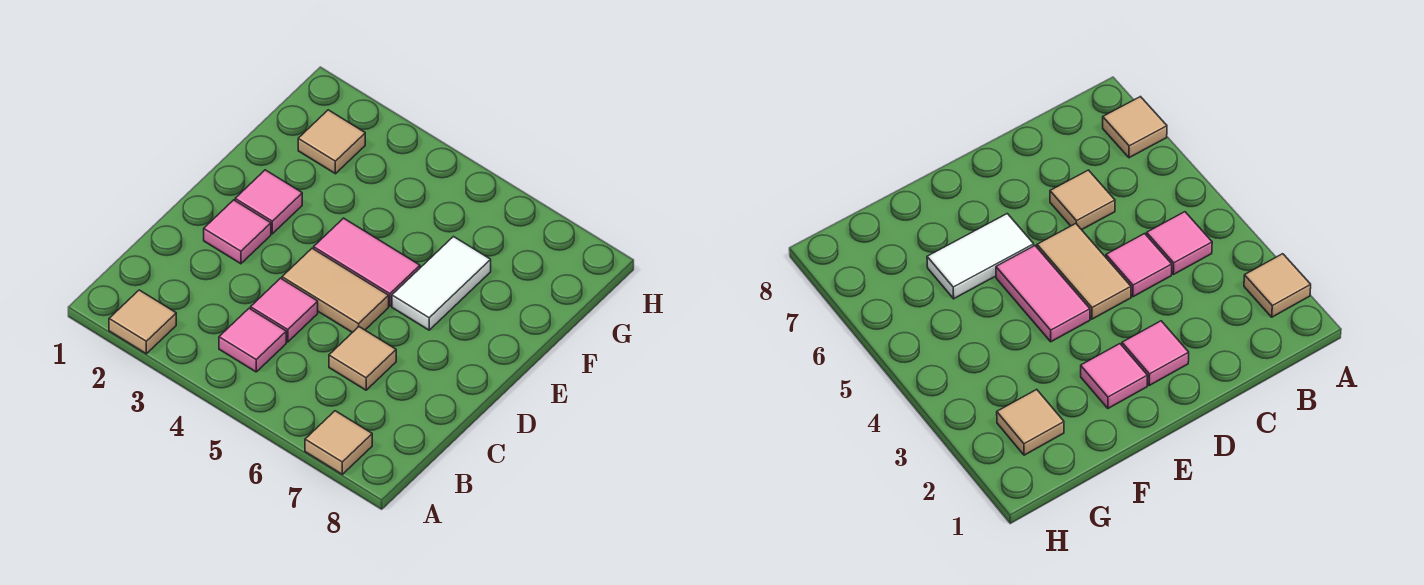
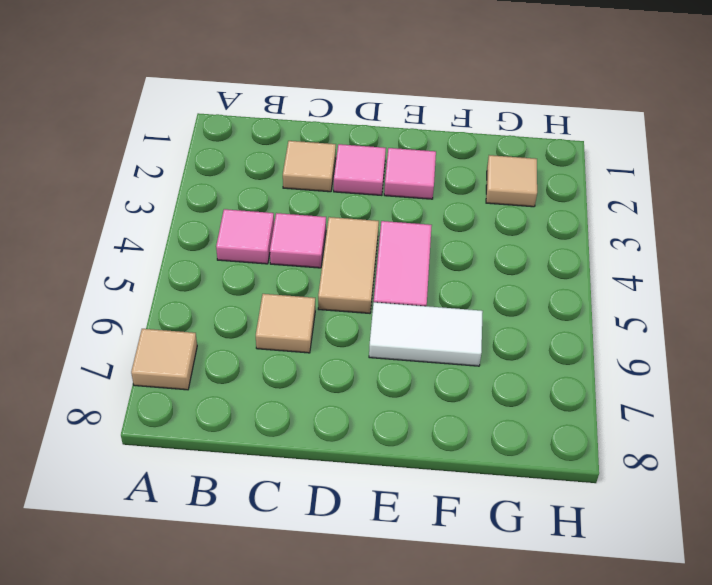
tan 1x1 tile [109,290,176,354] -> tan 1x1 tile moved to [283,141,336,192]

